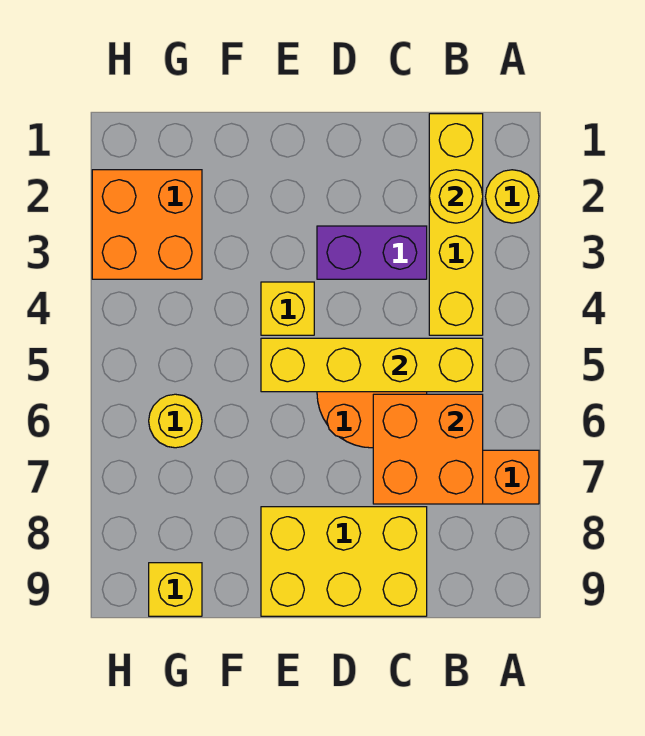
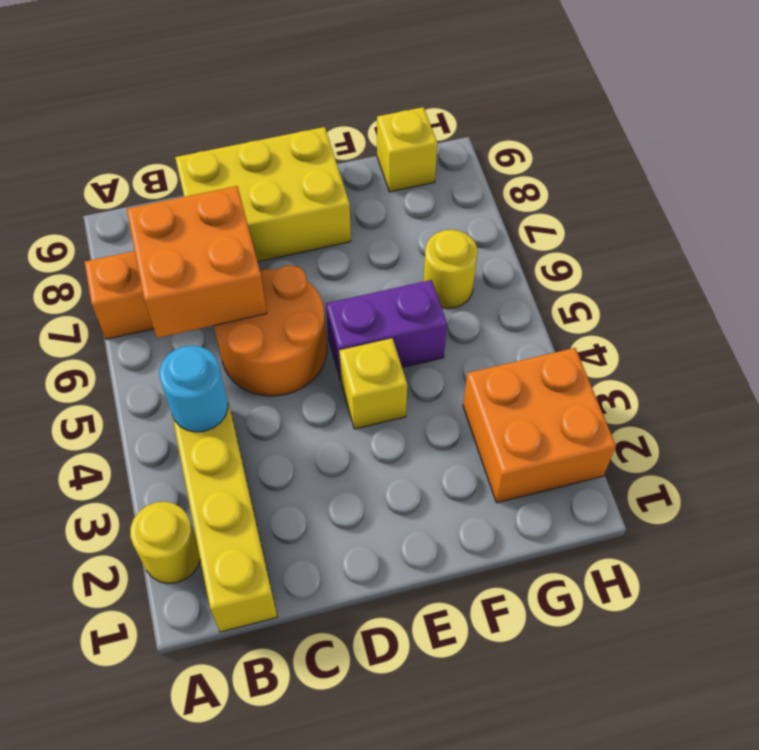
yellow 1x1 round brick [429,170,483,223] -> none
none -> cyan 1x1 round brick [159,346,228,432]
yellow 1x4 brick [261,338,483,392] -> none
purple 1x2 brick [317,226,427,279] -> purple 1x2 brick moved to [326,280,447,381]

